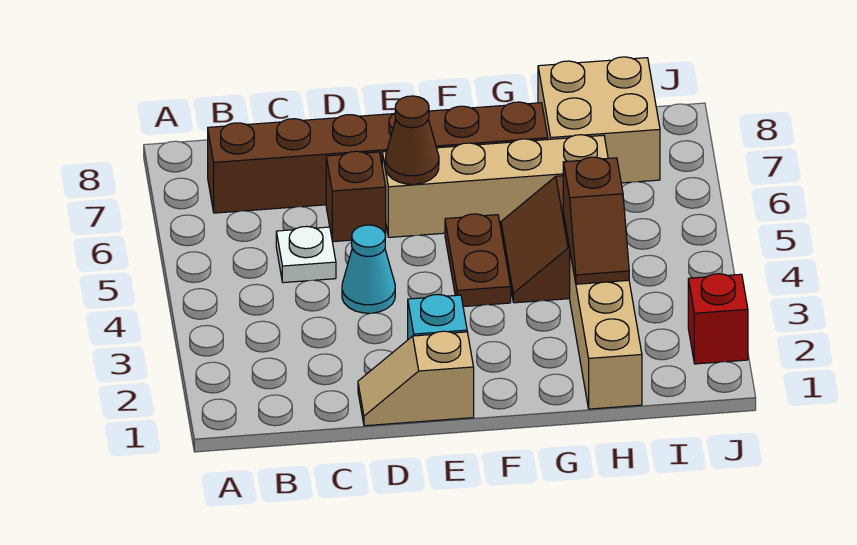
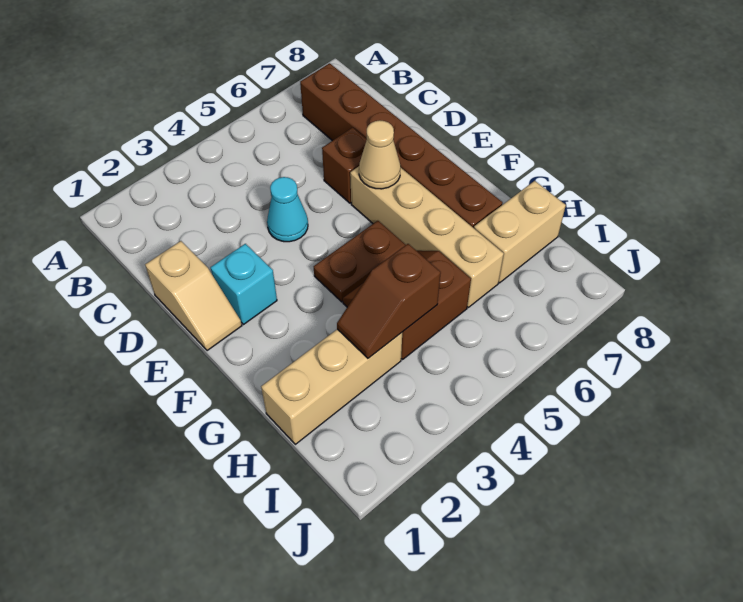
white 1x1 plate [276,226,336,283] -> none
tan 1x2 slope [358,331,474,426] -> tan 1x2 slope turned to [145,241,242,351]
brown 1x1 cone [385,96,439,184] -> tan 1x1 cone [359,120,401,189]
tan 2x2 brick [538,57,660,183] -> tan 1x2 brick [474,181,566,283]
red 1x1 brick [688,274,748,364] -> none

